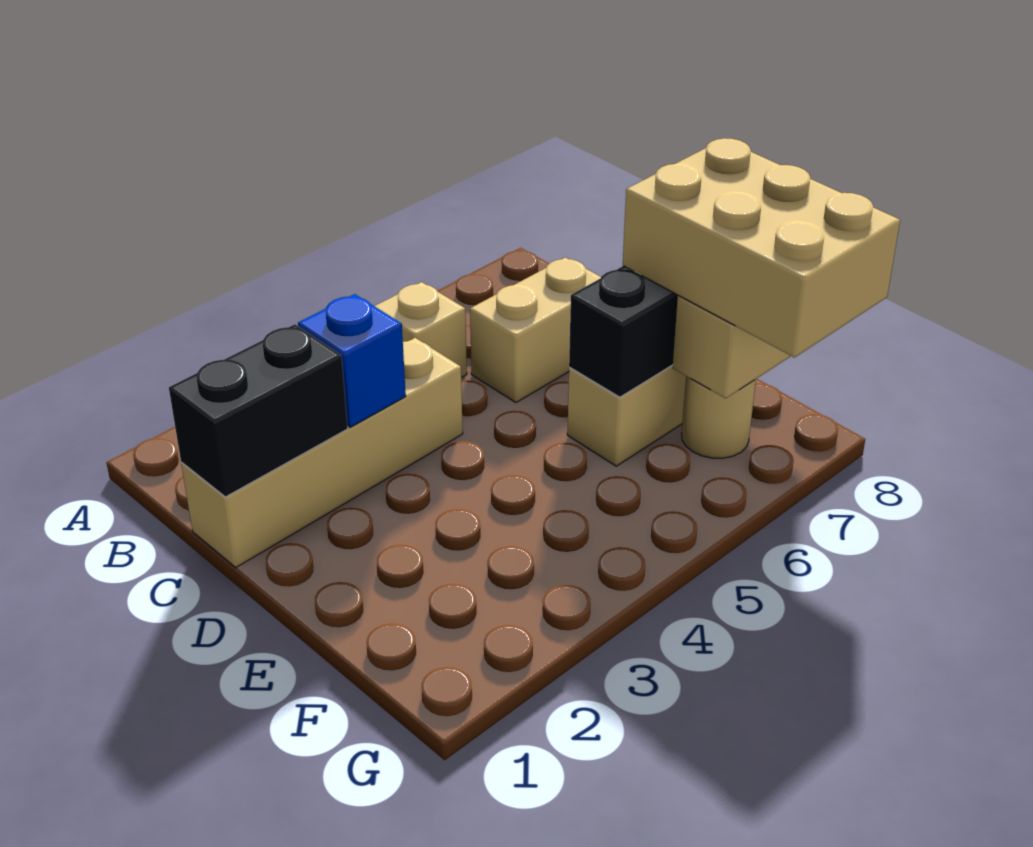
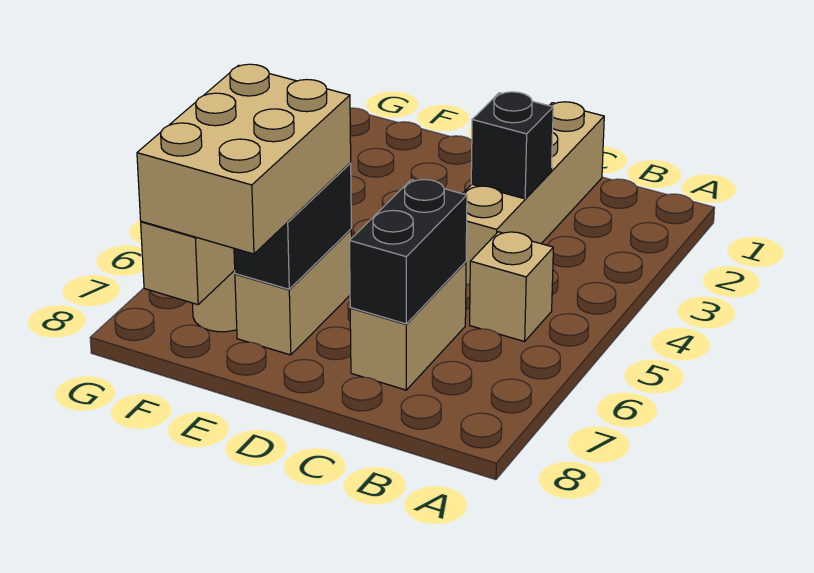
black 1x2 brick [169,324,348,497] -> black 1x2 brick moved to [349,179,467,324]
blue 1x1 brick [298,294,406,427] -> black 1x1 brick [471,92,553,199]
tan 2x3 brick [623,138,900,358] -> tan 2x3 brick turned to [137,64,351,254]

